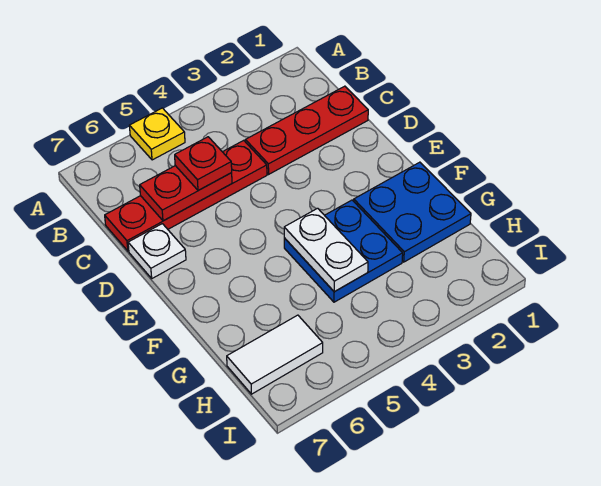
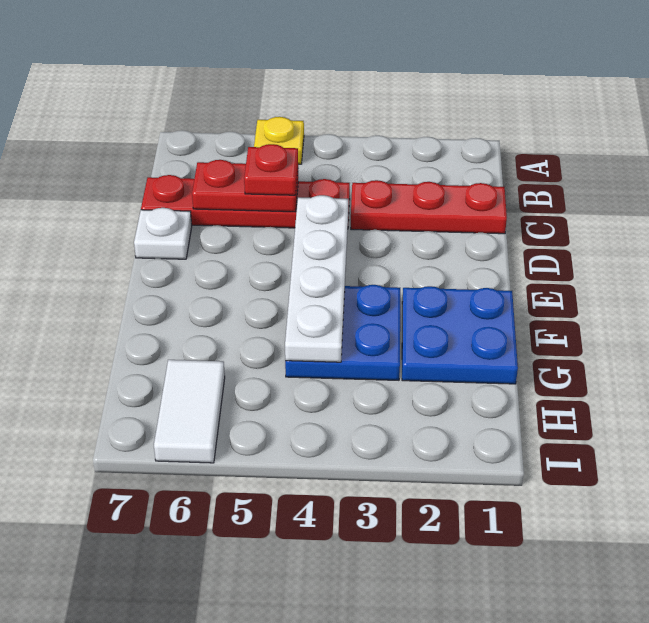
white 1x2 plate [284,208,368,292] -> white 1x4 plate [285,195,348,362]
white 1x2 tile [227,315,323,394] -> white 1x2 tile turned to [154,360,225,463]

